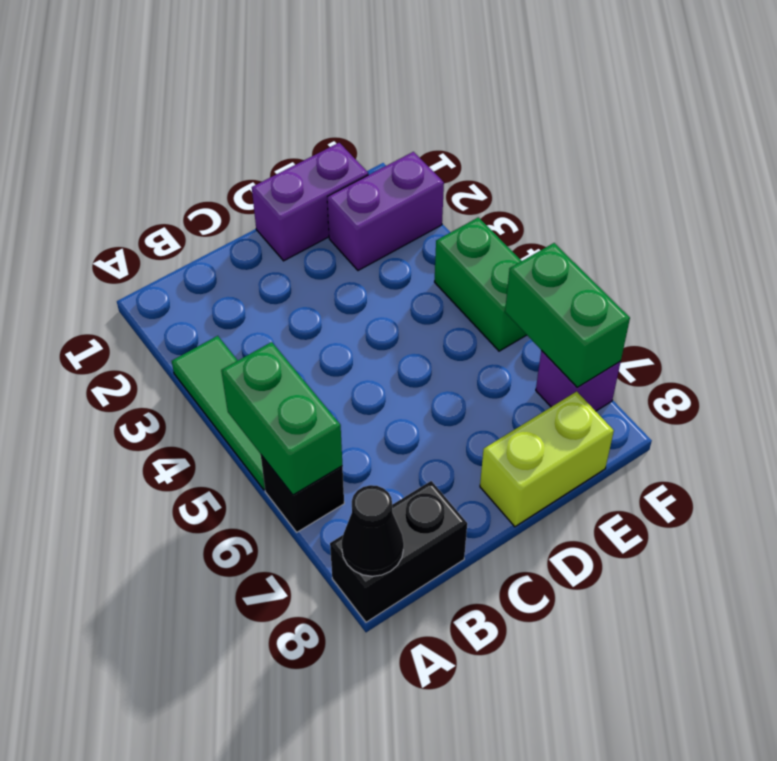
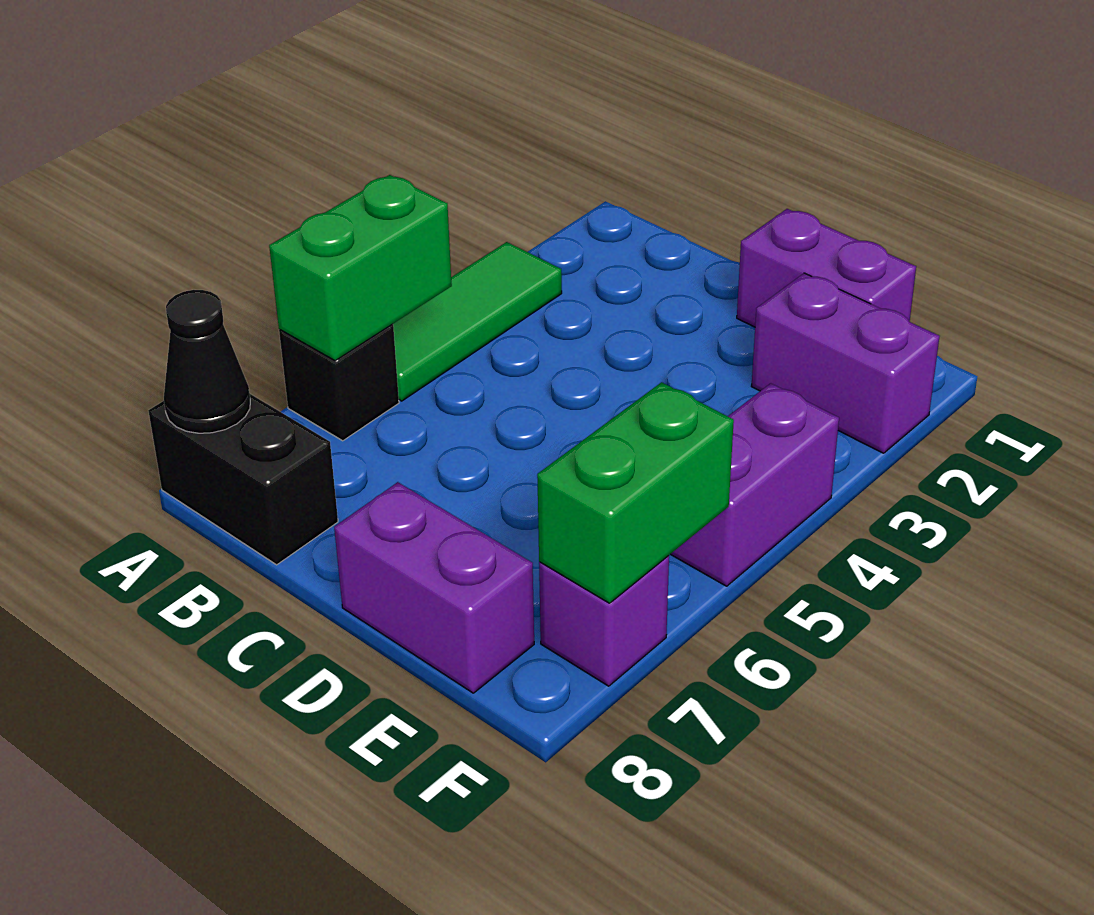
lime 1x2 brick [480,391,614,527] -> purple 1x2 brick [334,482,534,693]
green 1x2 brick [435,217,526,351] -> purple 1x2 brick [671,383,839,586]

